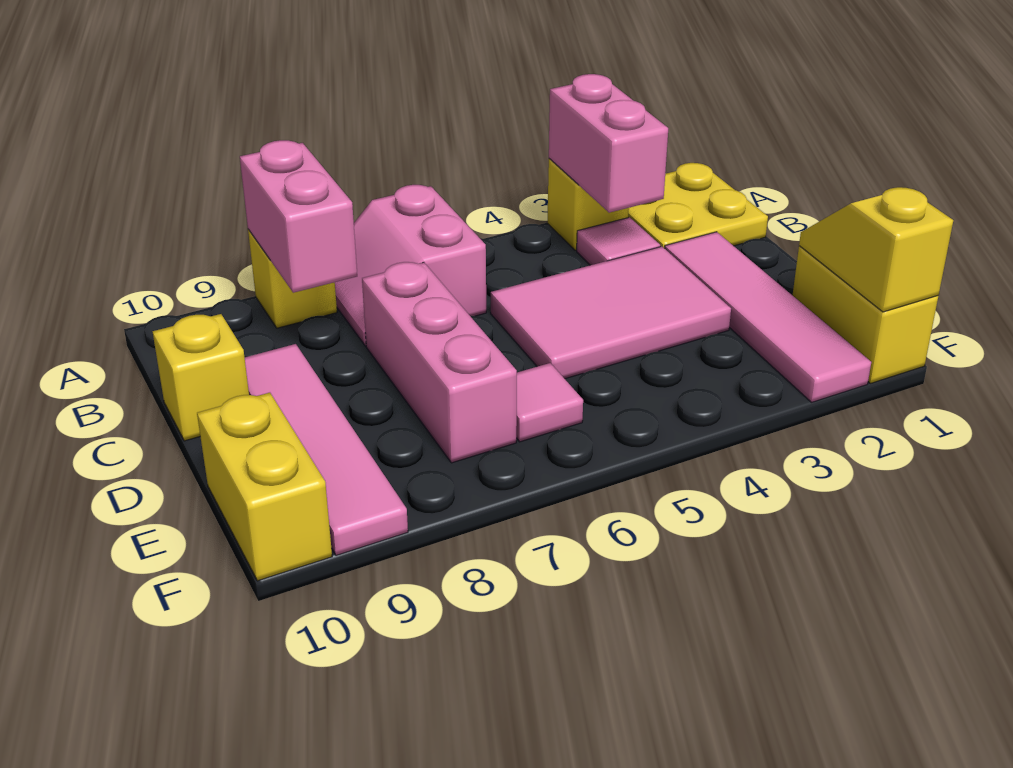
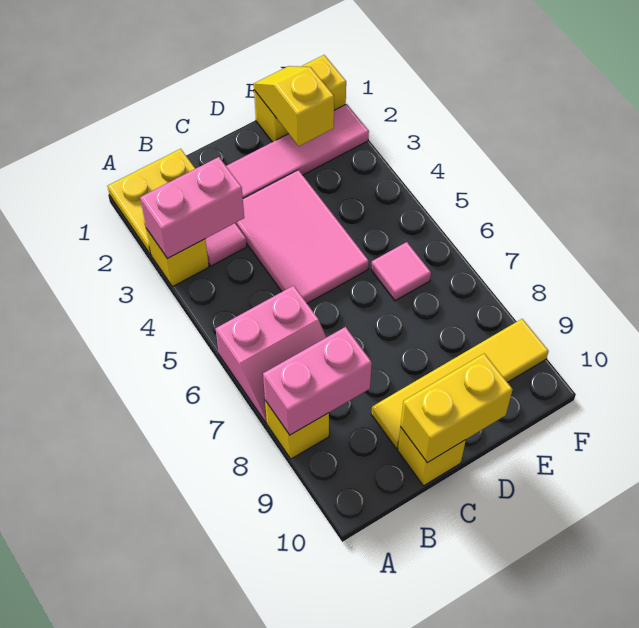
pink 1x3 brick [362,262,517,463] -> none
pink 1x4 tile [245,344,408,555] -> yellow 1x4 tile [371,319,549,449]
yellow 1x2 slope [799,187,953,312] -> yellow 1x2 slope turned to [254,66,334,146]
yellow 1x2 brick [197,393,332,581] -> yellow 1x2 brick moved to [400,354,513,463]

